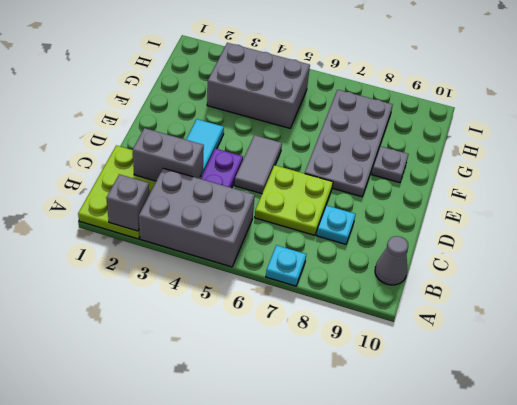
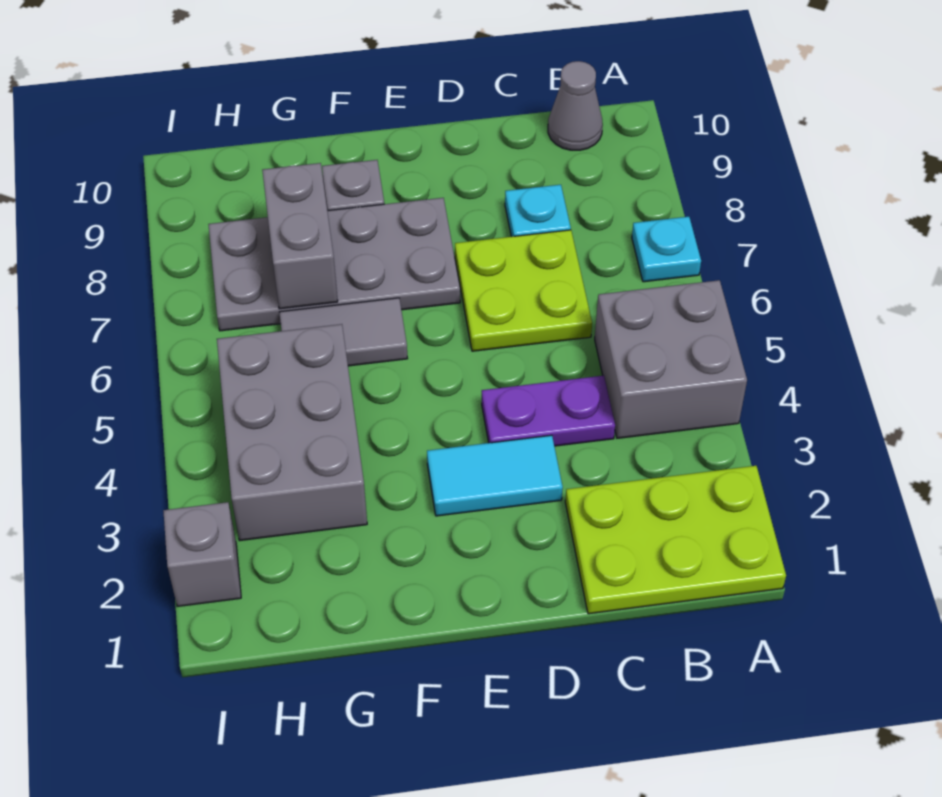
grey 1x1 brick [106,174,149,231] -> grey 1x1 brick moved to [163,502,241,606]
grey 2x3 brick [139,168,255,267] -> grey 2x2 brick [595,280,747,438]
grey 1x2 brick [133,128,204,181] -> grey 1x2 brick moved to [262,163,338,309]
grey 1x2 tile [235,135,282,194] -> grey 1x2 tile moved to [279,298,408,366]

